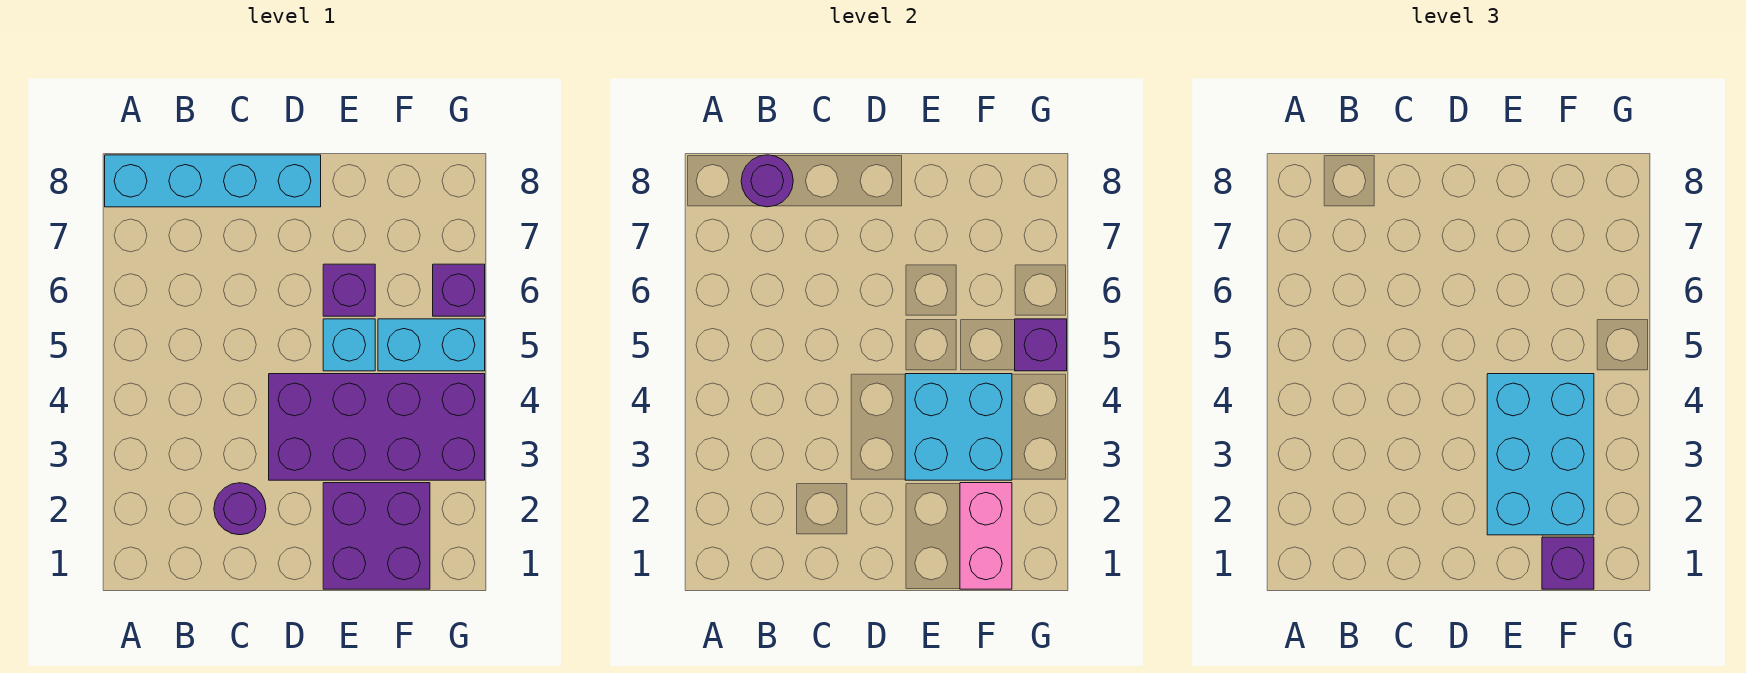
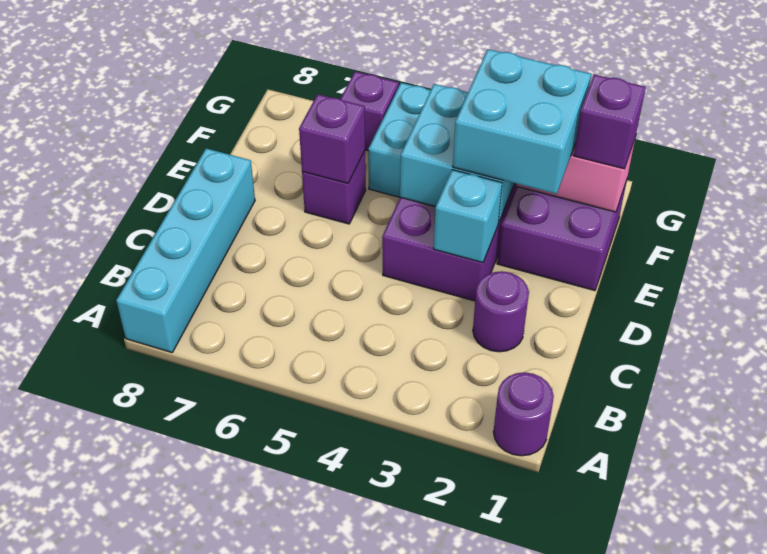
purple 1x1 round brick [741,155,793,207] -> purple 1x1 round brick moved to [493,372,554,456]
cyan 2x3 brick [1487,374,1594,535] -> cyan 2x2 brick [453,49,591,194]
cyan 1x1 brick [323,319,375,371] -> cyan 1x1 brick moved to [434,170,502,263]
purple 1x1 brick [1015,319,1067,371] -> purple 1x1 brick moved to [299,94,365,183]

